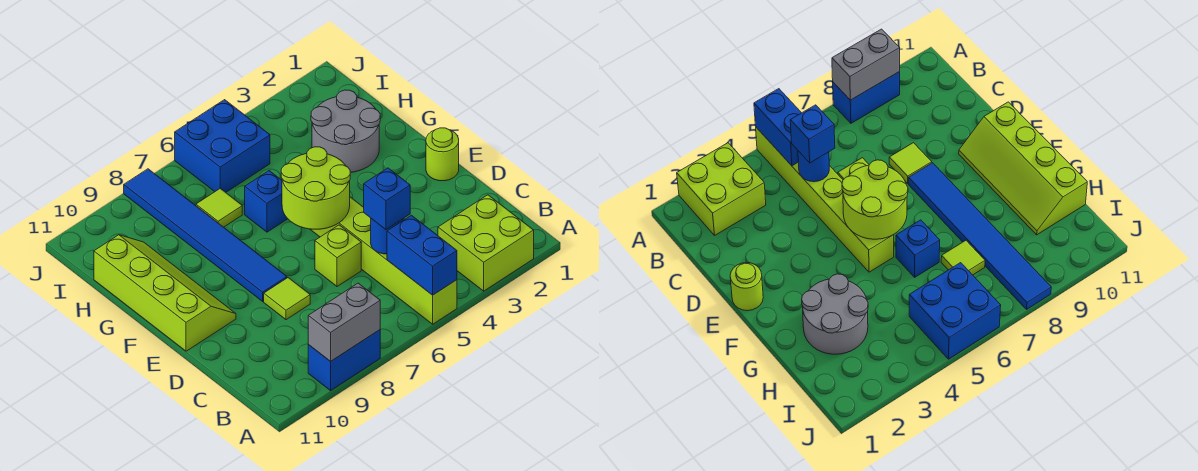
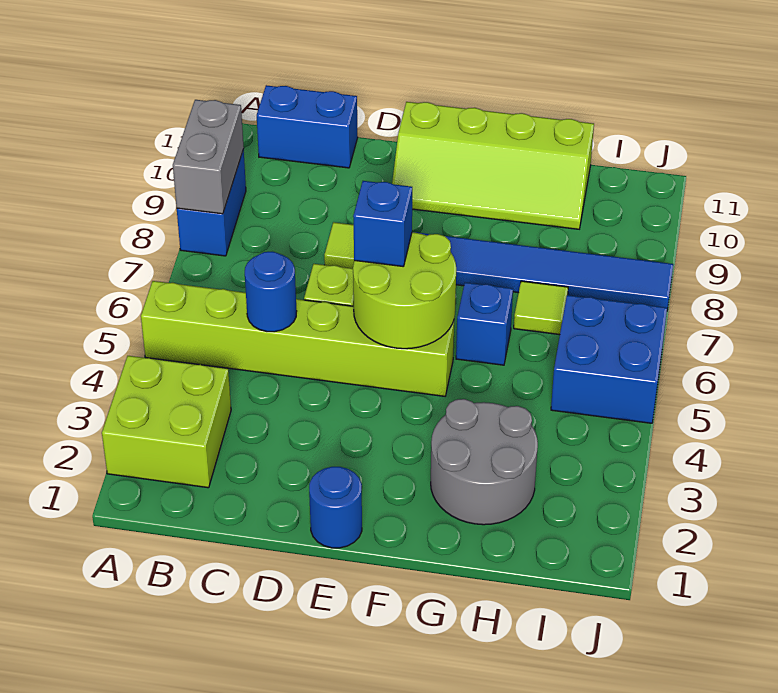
blue 1x2 brick [387,215,457,295] -> blue 1x2 brick moved to [257,85,358,168]
blue 1x1 brick [364,168,410,229] -> blue 1x1 brick moved to [353,181,412,266]
lime 1x1 round brick [426,128,459,181] -> blue 1x1 round brick [309,467,362,548]

